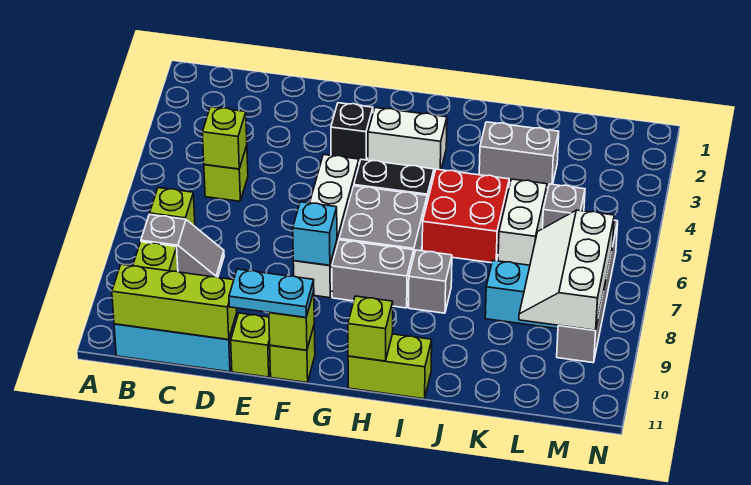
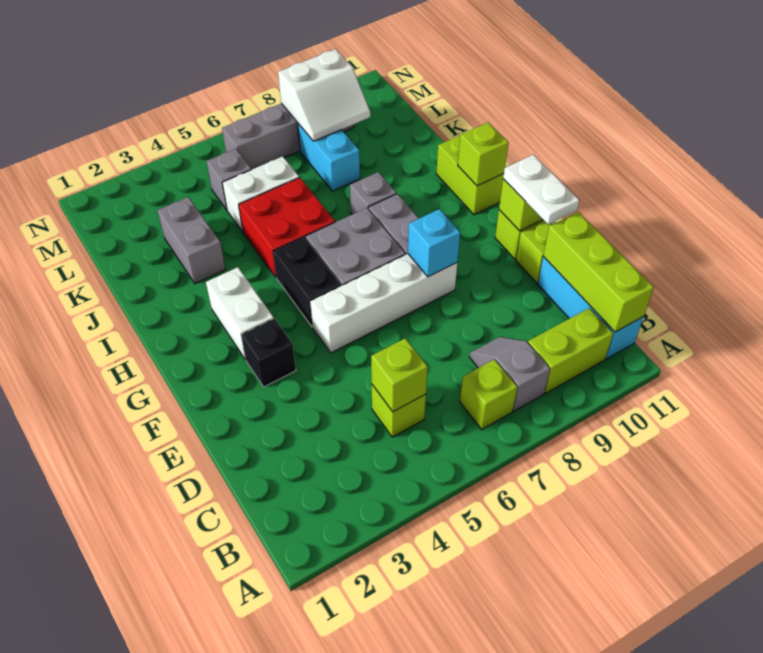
cyan 1x2 plate [229,269,314,317] -> white 1x2 plate [503,155,579,224]
white 2x3 slope [519,210,614,330] -> white 2x2 slope [278,49,370,141]

